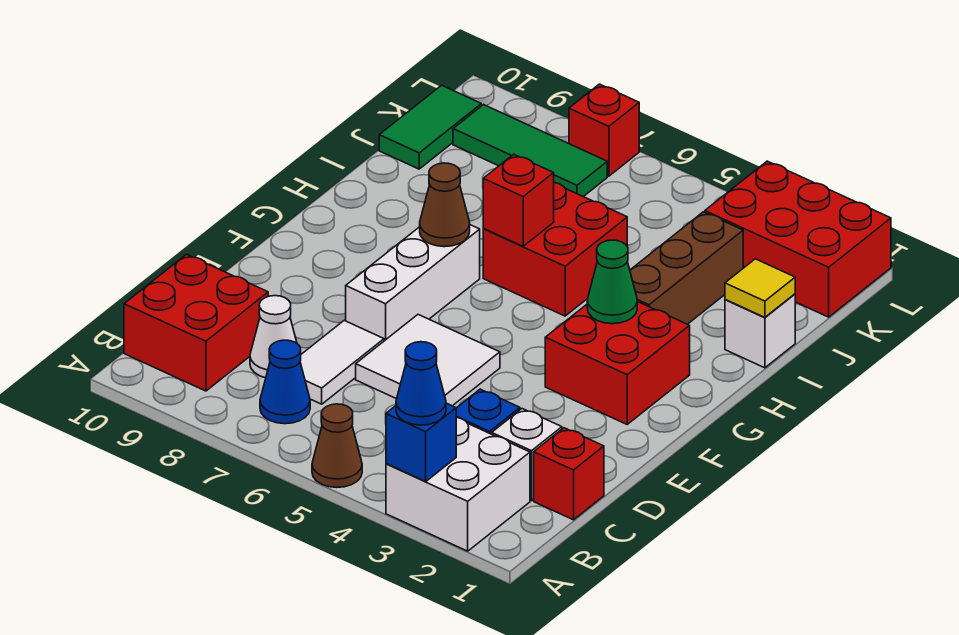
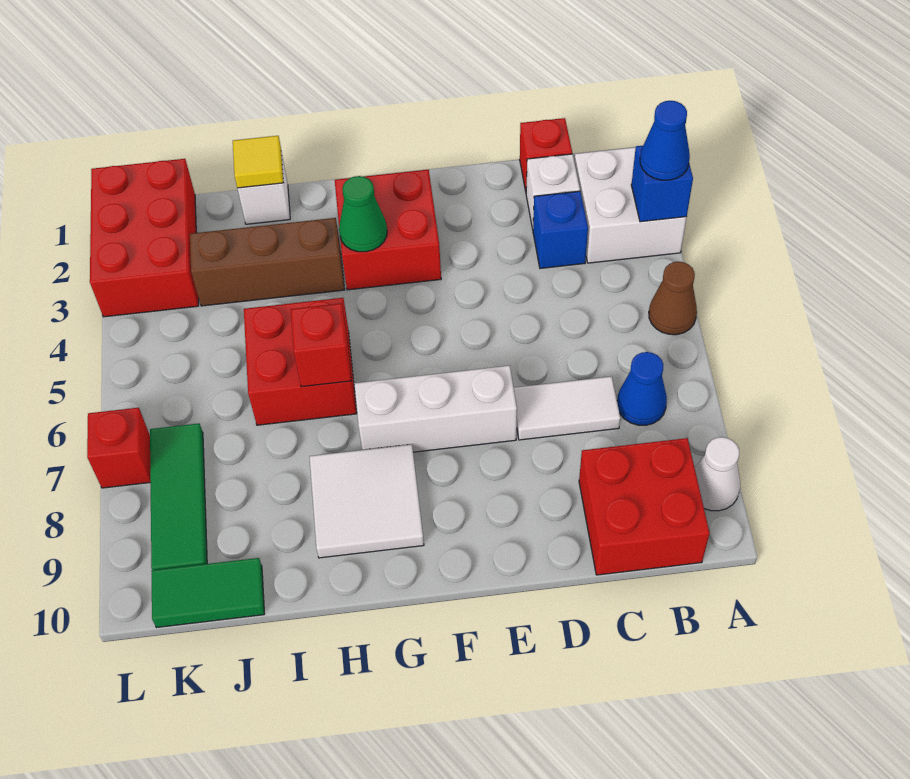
white 1x1 cone [250,296,297,378] -> white 1x1 cone moved to [695,437,740,511]
white 2x2 tile [356,315,500,406] -> white 2x2 tile moved to [309,444,424,558]
brown 1x1 cone [420,163,470,247] -> none

